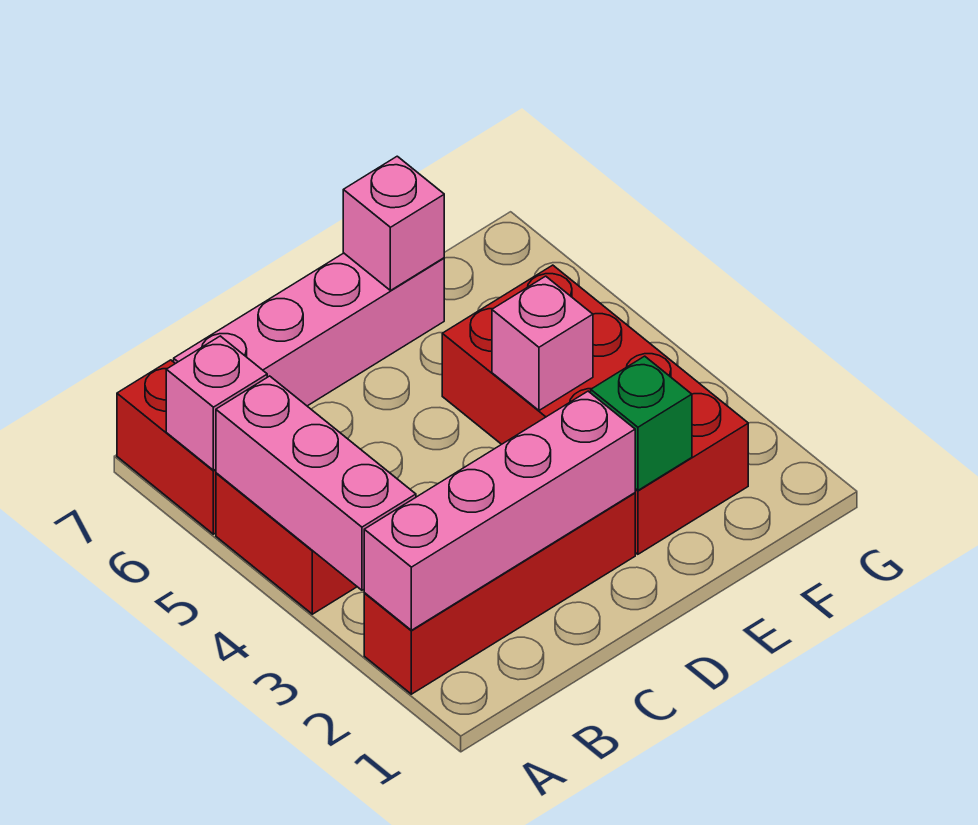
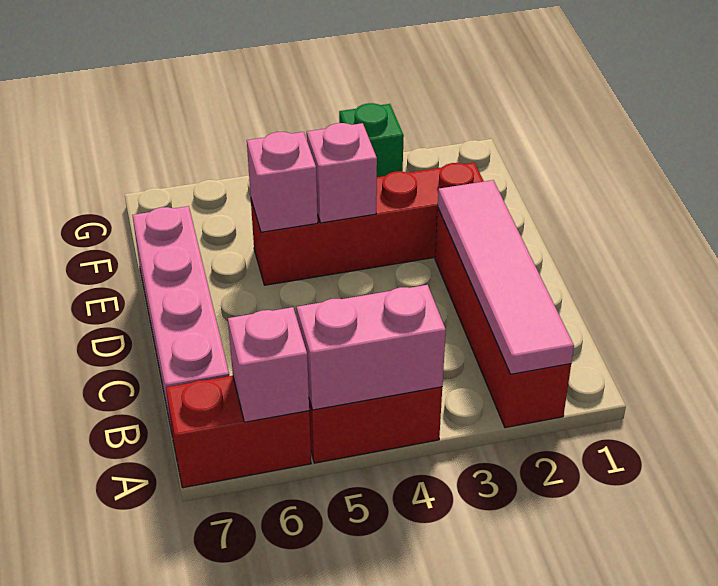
pink 1x4 brick [364,391,635,630] -> pink 1x4 tile [438,180,574,374]
pink 1x3 brick [216,376,416,590] -> pink 1x2 brick [297,285,446,410]
red 2x4 brick [442,265,748,554] -> red 1x4 brick [251,163,484,285]
green 1x1 brick [591,356,692,490] -> green 1x1 brick moved to [339,103,404,177]
pink 1x1 brick [343,156,444,291] -> pink 1x1 brick moved to [247,132,318,232]

